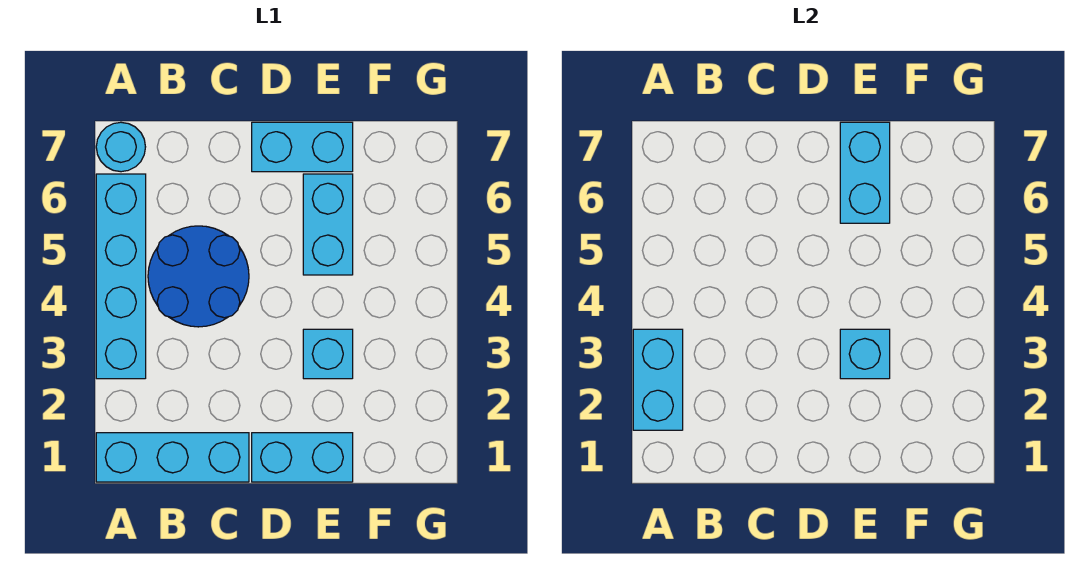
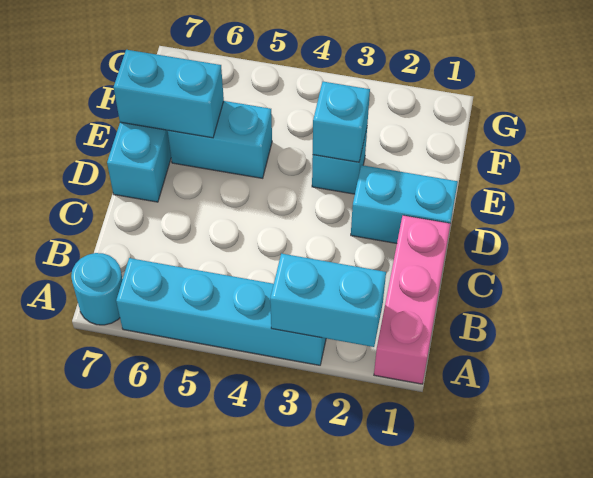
cyan 1x3 brick [96,433,249,482] -> pink 1x3 brick [374,215,451,384]
blue 2x2 round brick [148,226,249,327] -> none
cyan 1x2 brick [252,433,353,482] -> cyan 1x2 brick turned to [351,165,458,243]

